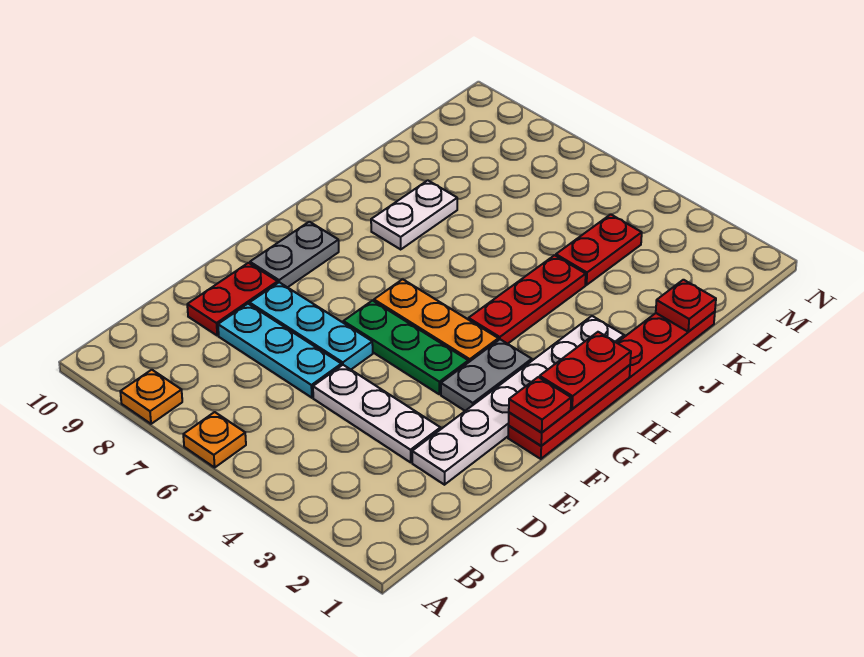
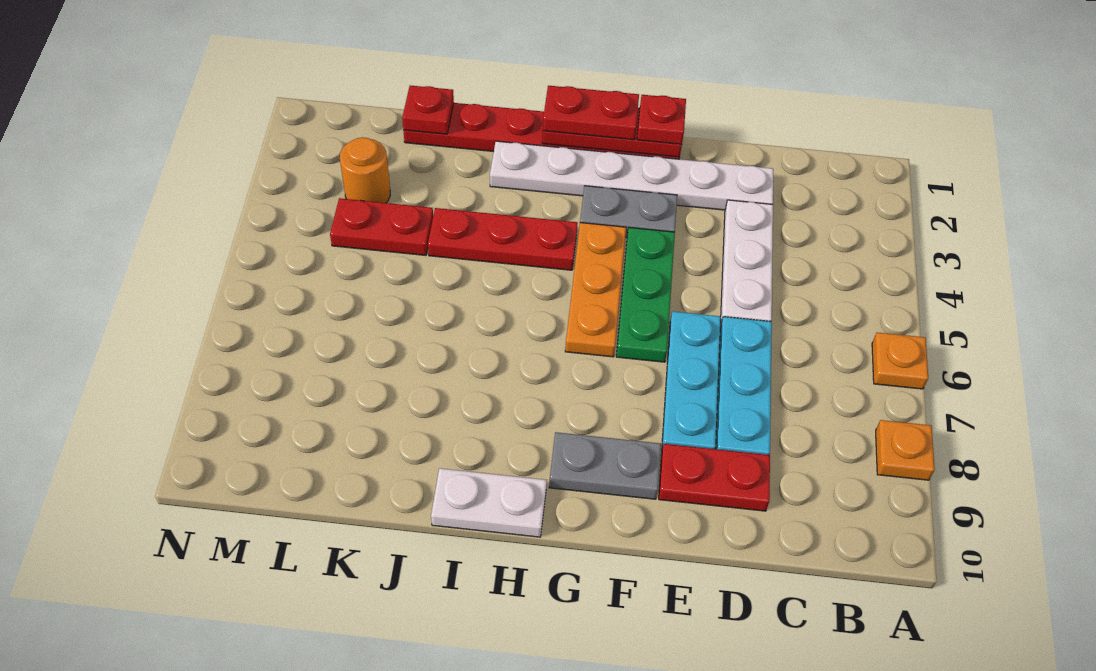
white 1x2 plate [371,180,457,249] -> white 1x2 plate moved to [431,468,547,537]
none -> orange 1x1 round brick [340,137,390,203]

